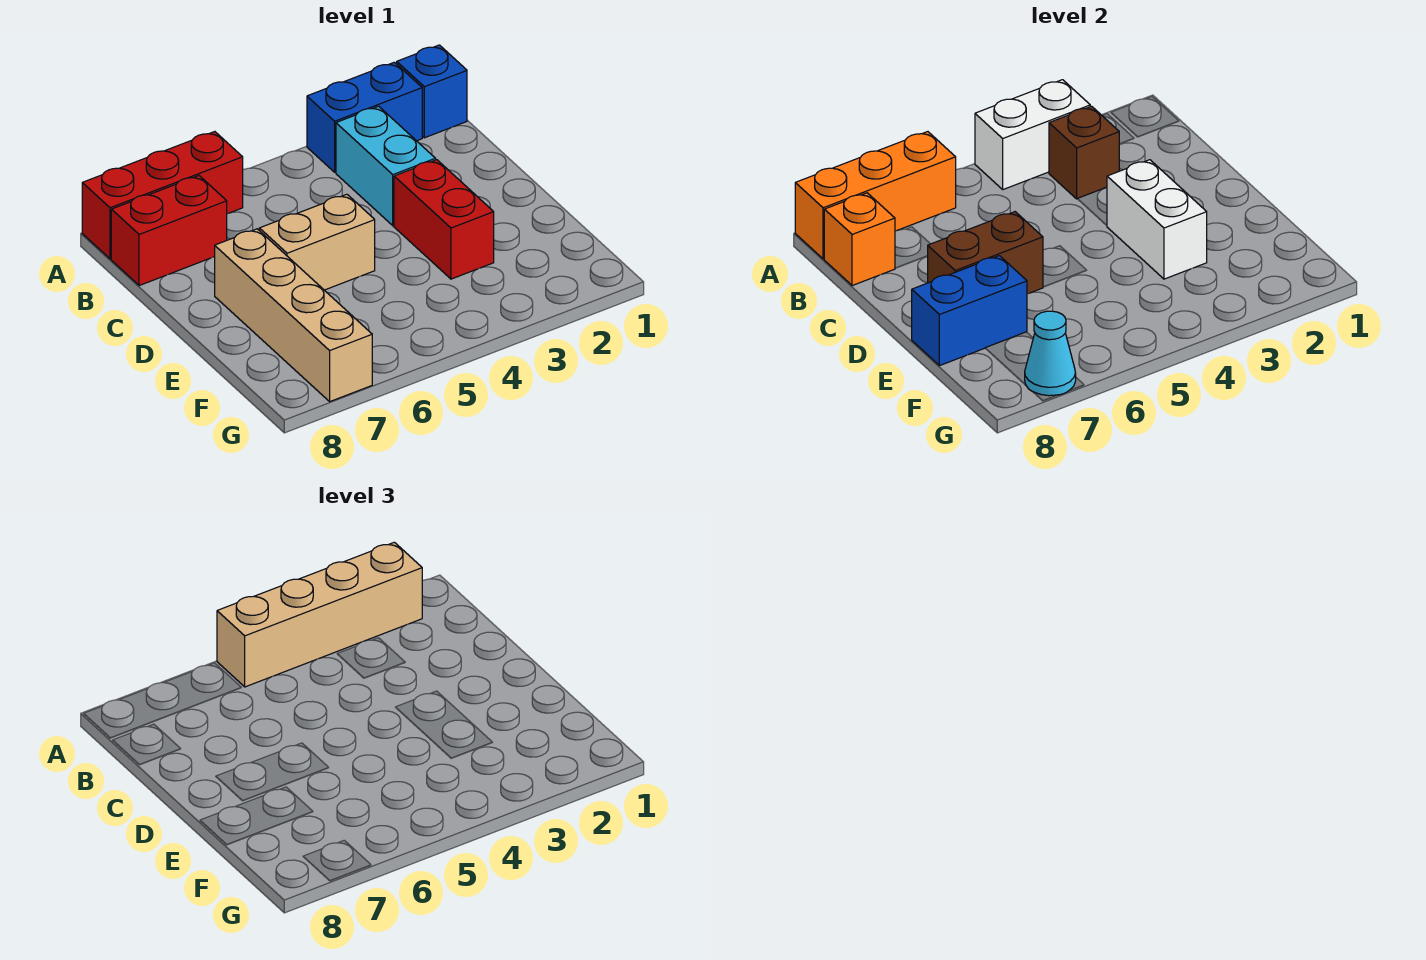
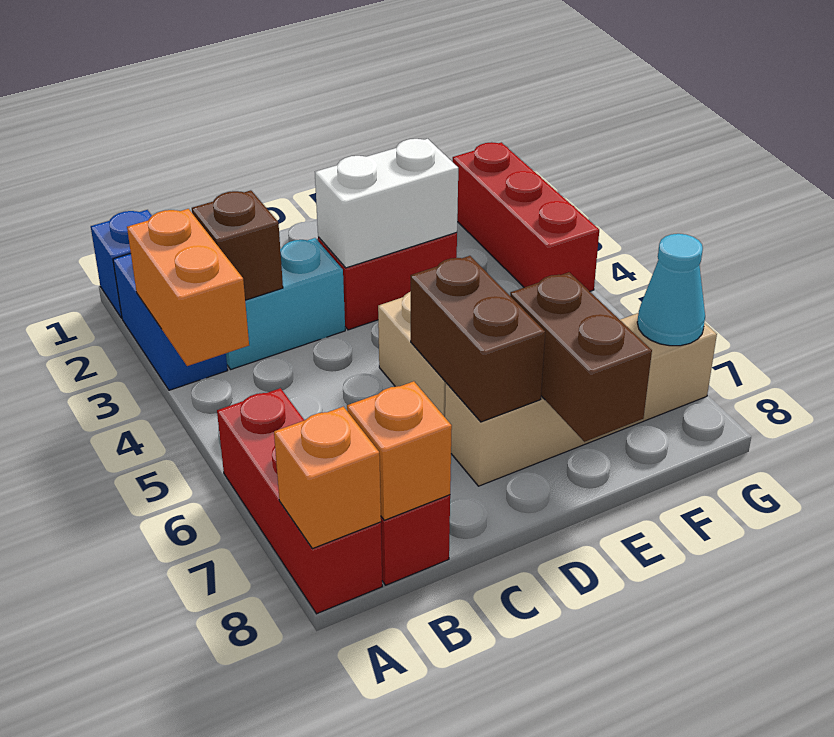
tan 1x4 brick [217,542,422,687] -> none
white 1x2 brick [975,80,1090,189] -> orange 1x2 brick [127,209,249,366]
orange 1x3 brick [795,132,956,259] -> orange 1x1 brick [274,407,381,549]
blue 1x2 brick [912,256,1027,366] -> brown 1x2 brick [510,272,652,442]
none -> red 1x3 brick [453,142,599,291]

